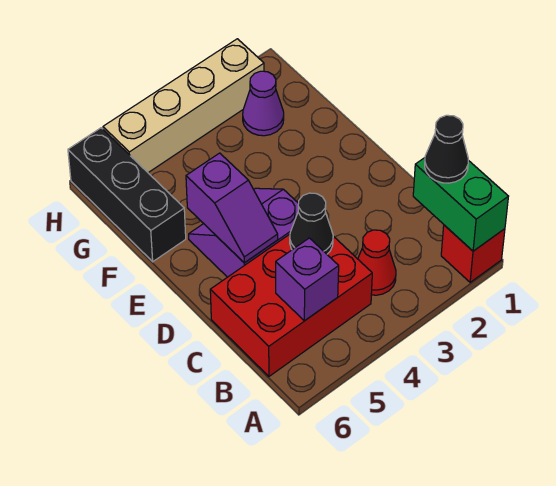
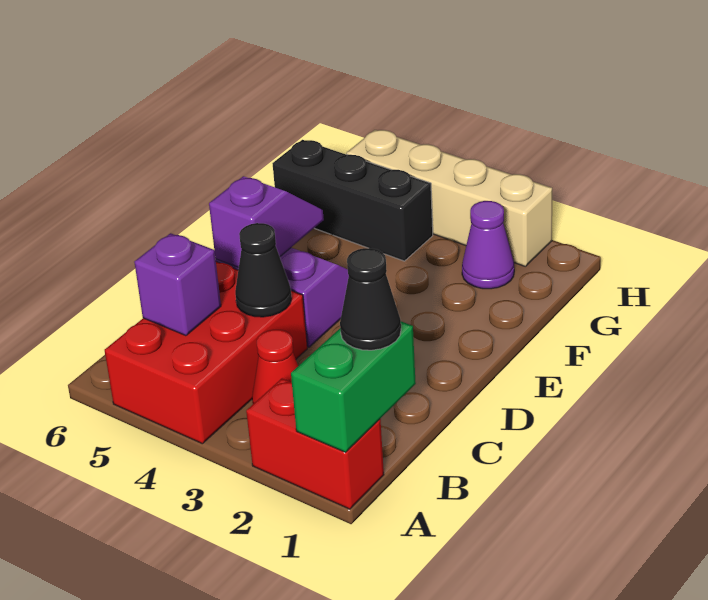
red 1x1 brick [441,225,505,282] -> red 1x2 brick [246,378,384,509]
red 2x3 brick [210,234,372,376] -> red 2x3 brick turned to [105,262,307,444]
purple 1x2 slope [186,153,278,263] -> purple 1x2 slope turned to [209,176,324,268]
black 1x3 brick [68,128,186,262] -> black 1x3 brick turned to [272,140,433,261]

